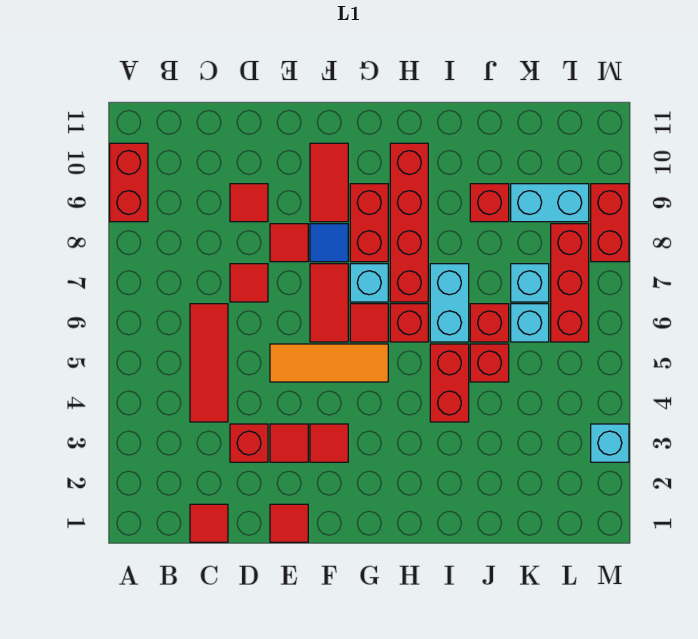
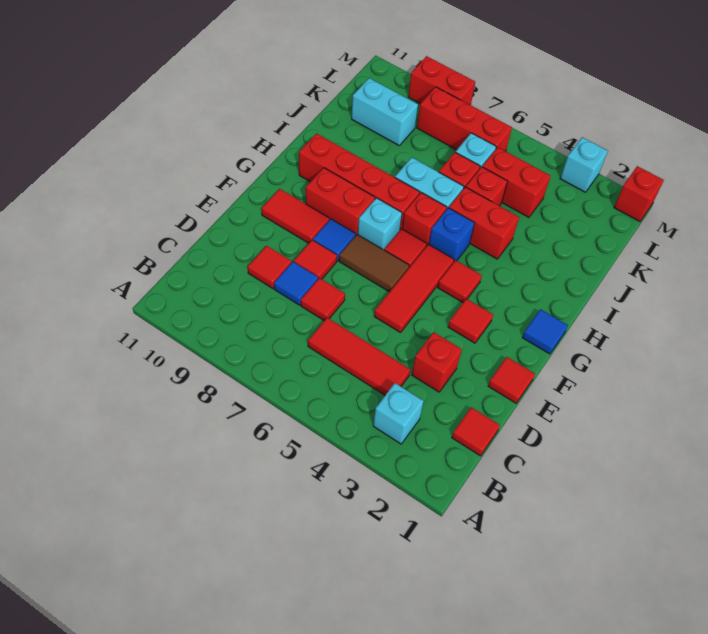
red 1x2 brick [110,143,148,222] -> red 1x2 brick moved to [482,147,551,217]
none -> blue 1x1 tile [274,262,318,305]
red 1x1 tile [270,424,308,462] -> red 1x1 tile moved to [438,260,482,303]
orange 1x3 tile [270,344,388,382] -> red 1x3 tile [374,244,454,333]
red 1x2 tile [310,264,348,342] -> brown 1x2 tile [339,234,409,292]
none -> blue 1x1 tile [522,309,568,354]
none -> blue 1x1 brick [429,208,474,261]
red 1x1 brick [470,184,509,222] -> red 1x1 brick moved to [614,166,664,222]
cyan 1x1 brick [511,264,549,302] -> cyan 1x1 brick moved to [373,383,424,444]
cyan 1x2 brick [511,184,589,222] -> cyan 1x2 brick turned to [352,78,418,145]

